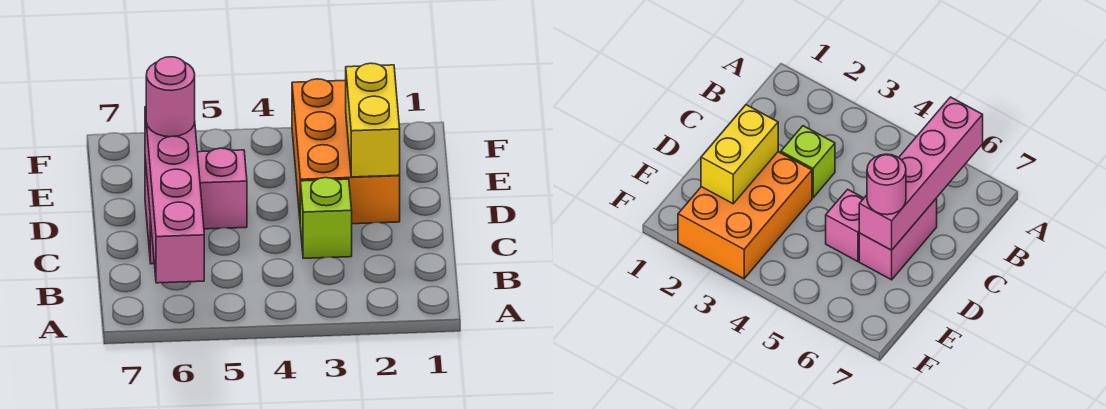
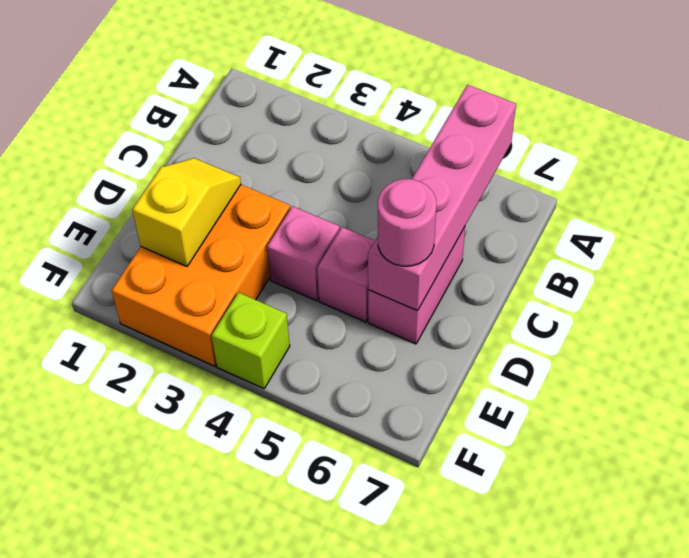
lime 1x1 brick [300,178,352,258] -> lime 1x1 brick moved to [212,292,290,389]
yellow 1x2 brick [346,63,400,177] -> yellow 1x2 slope [132,158,241,266]
none -> pink 1x1 brick [267,206,340,301]

